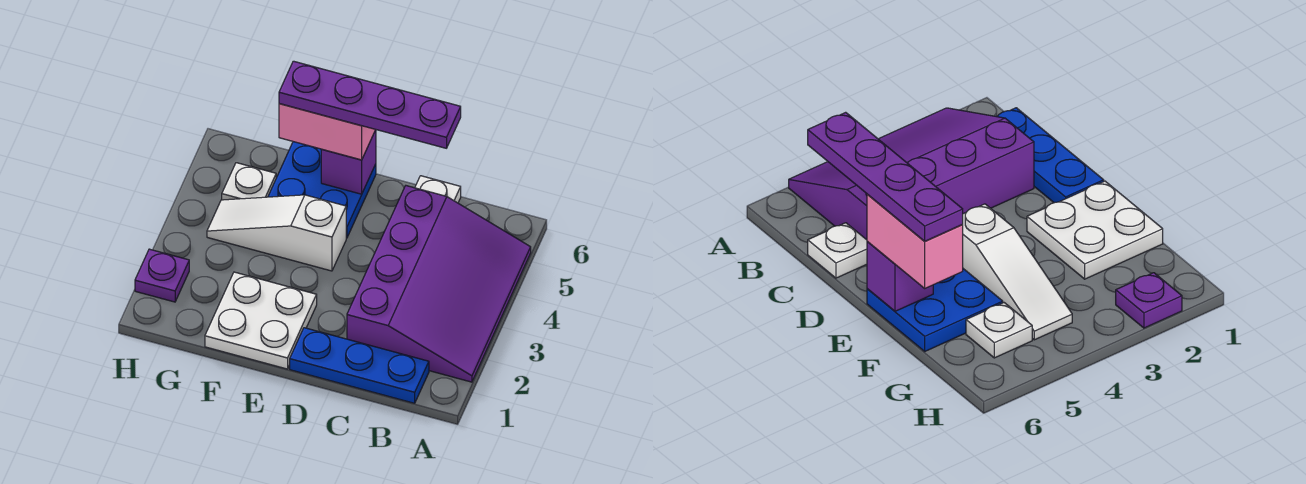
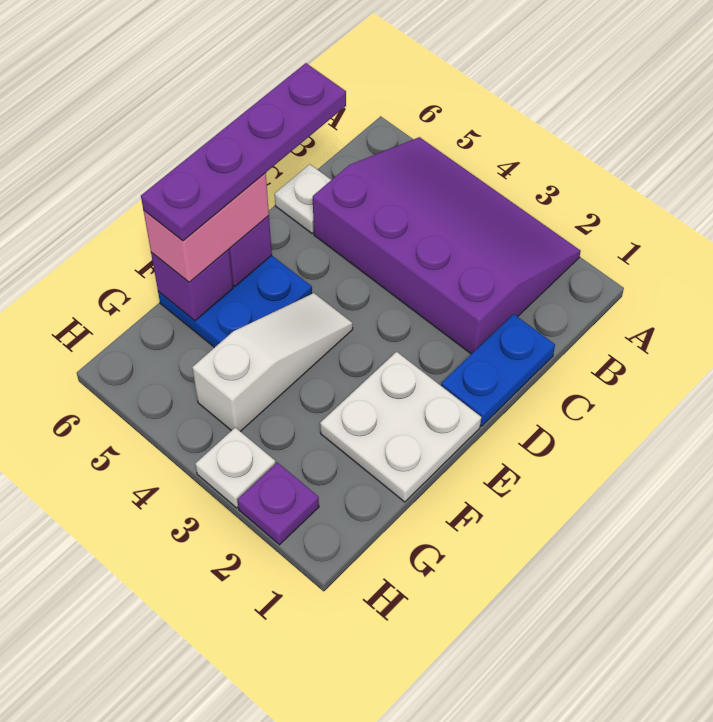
blue 1x3 plate [290,328,429,403] -> blue 1x2 plate [441,314,555,426]
white 1x3 slope [207,195,346,271] -> white 1x3 slope turned to [192,293,353,431]
none -> purple 1x1 brick [151,250,233,321]
white 1x1 plate [222,163,276,200] -> white 1x1 plate moved to [195,427,276,508]

